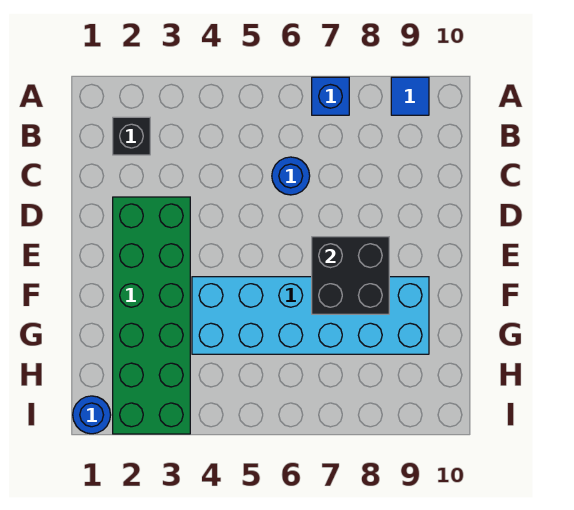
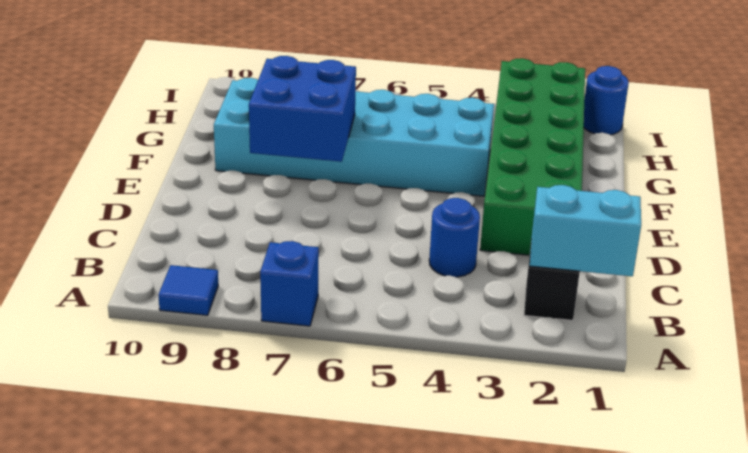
none -> cyan 1x2 brick [530,185,641,276]
blue 1x1 round brick [272,157,310,195] -> blue 1x1 round brick moved to [429,198,480,277]
black 2x2 brick [312,237,389,314] -> blue 2x2 brick [249,56,356,162]

